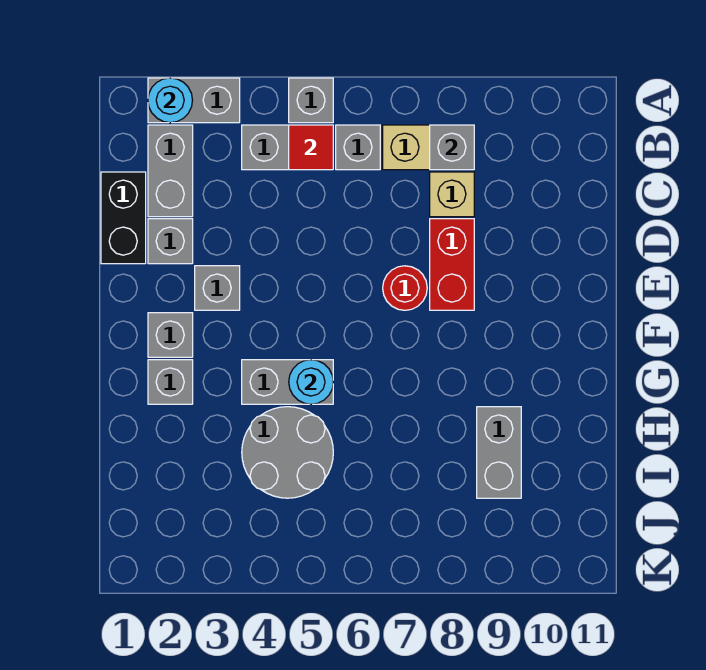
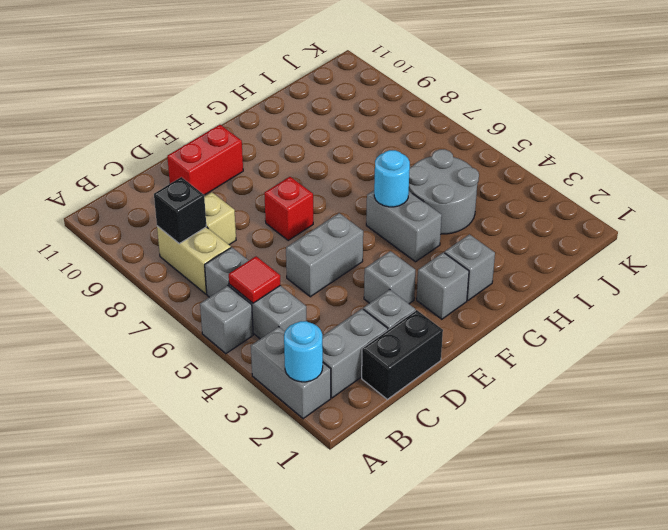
grey 1x1 brick [430,125,474,170] -> black 1x1 brick [154,177,206,243]
red 1x2 brick [430,219,474,310] -> red 1x2 brick moved to [167,125,243,195]
red 1x1 round brick [383,266,427,310] -> red 1x1 brick [264,177,313,240]
grey 1x2 brick [477,407,521,498] -> grey 1x2 brick moved to [286,213,363,297]

